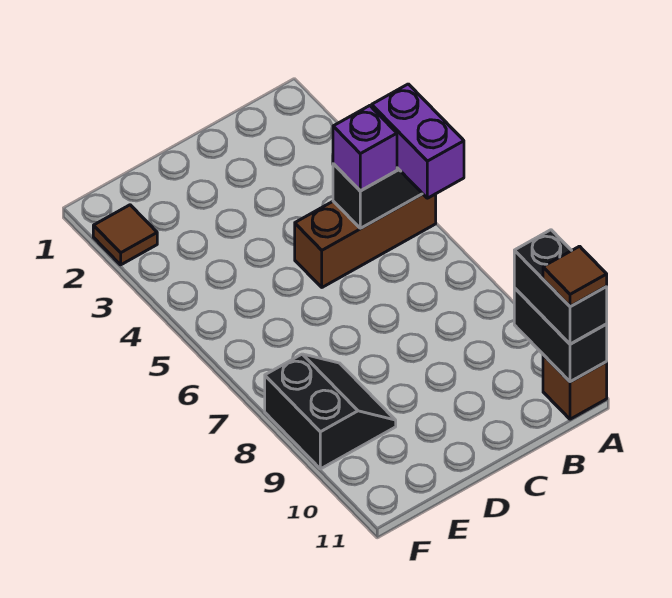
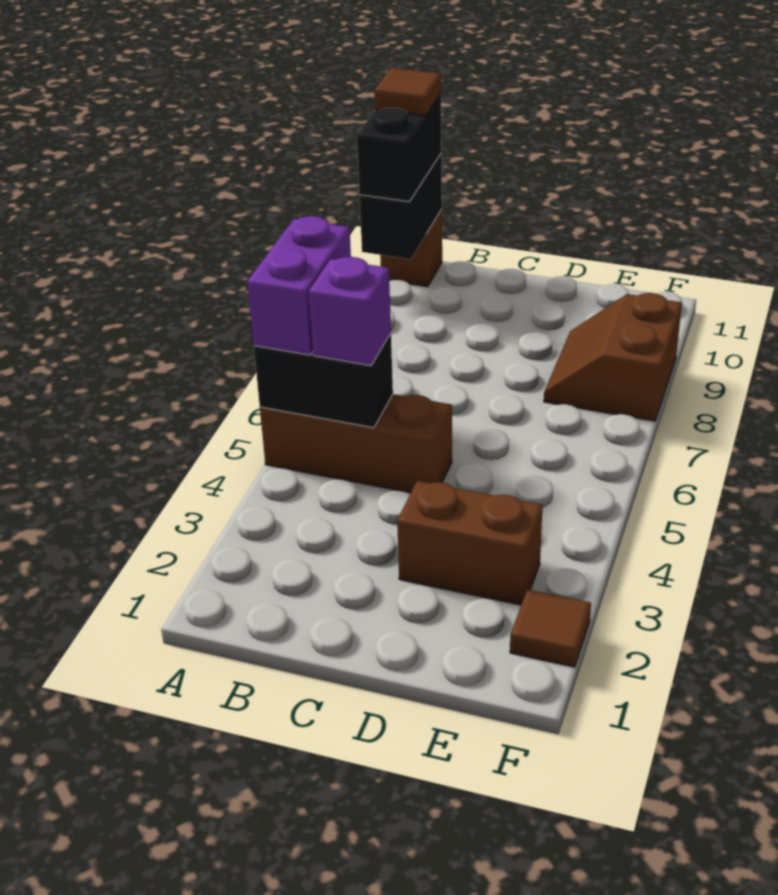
none -> brown 1x2 brick [397,481,543,605]
black 2x2 slope [265,354,396,469] -> brown 2x2 slope [544,293,682,421]

